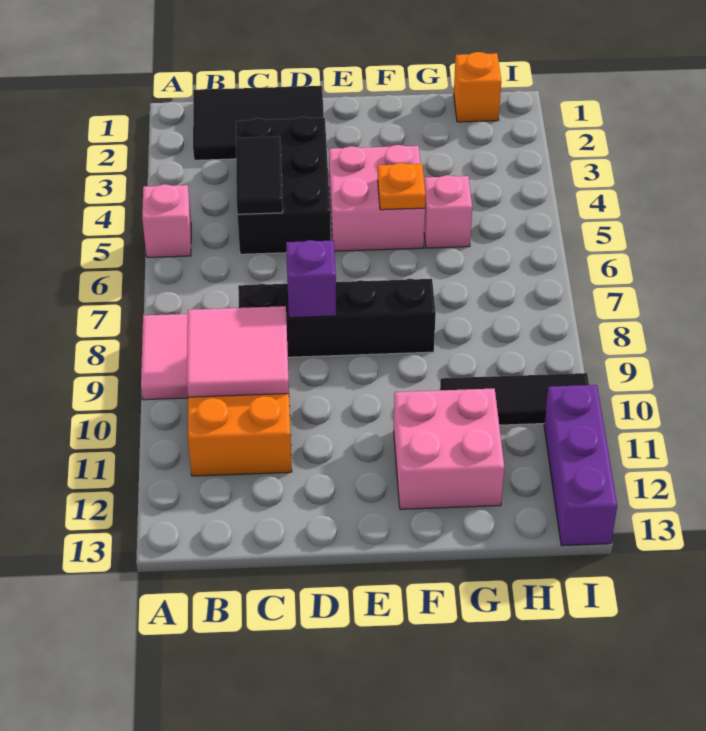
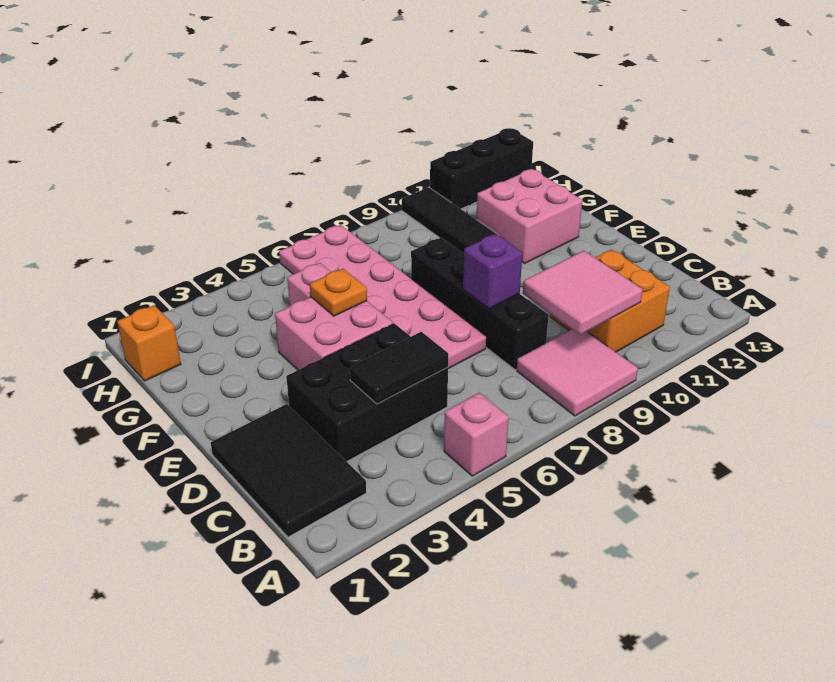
none -> pink 2x6 plate [279,225,486,369]
purple 1x3 brick [544,385,617,546] -> black 1x3 brick [430,128,533,209]

